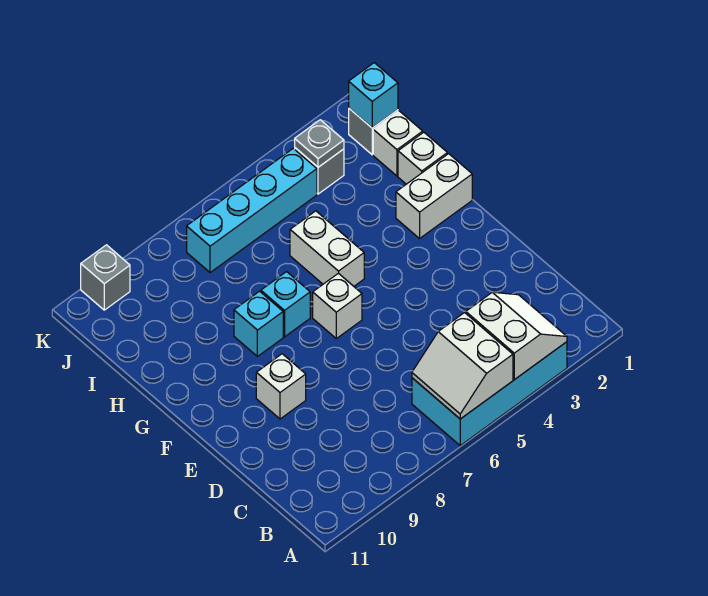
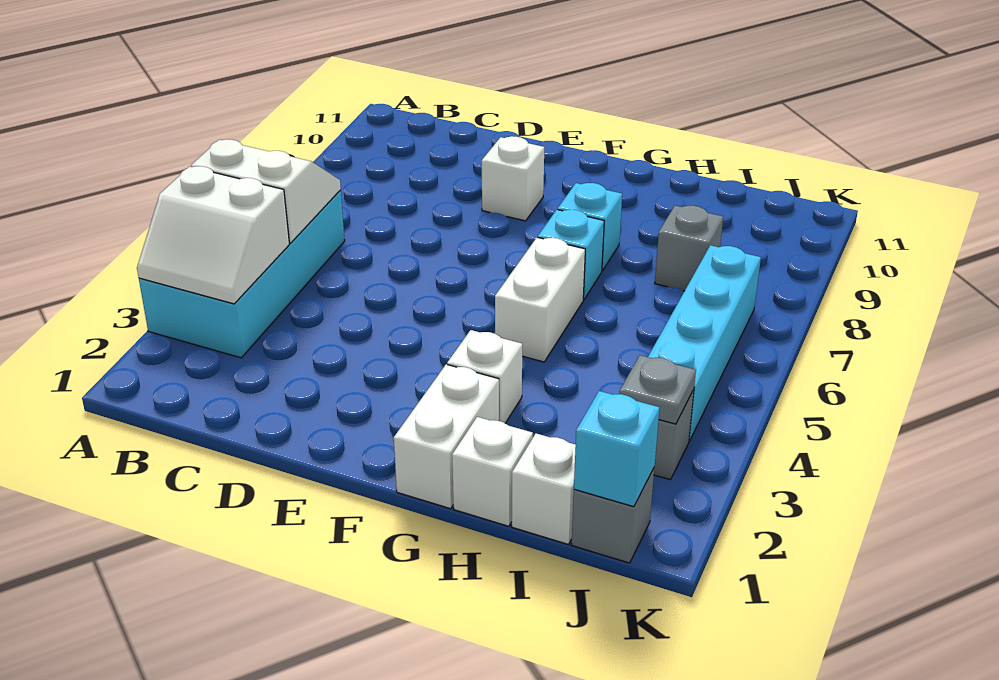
white 1x1 brick [313,273,362,338] -> white 1x1 brick moved to [447,330,522,423]
white 1x2 brick [290,211,364,286] -> white 1x2 brick turned to [495,237,585,362]
grey 1x1 brick [81,245,130,310] -> grey 1x1 brick moved to [655,206,723,291]

